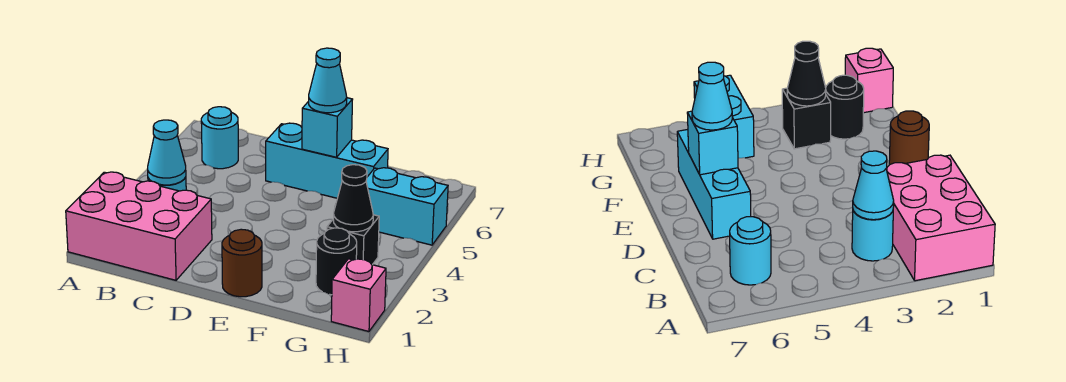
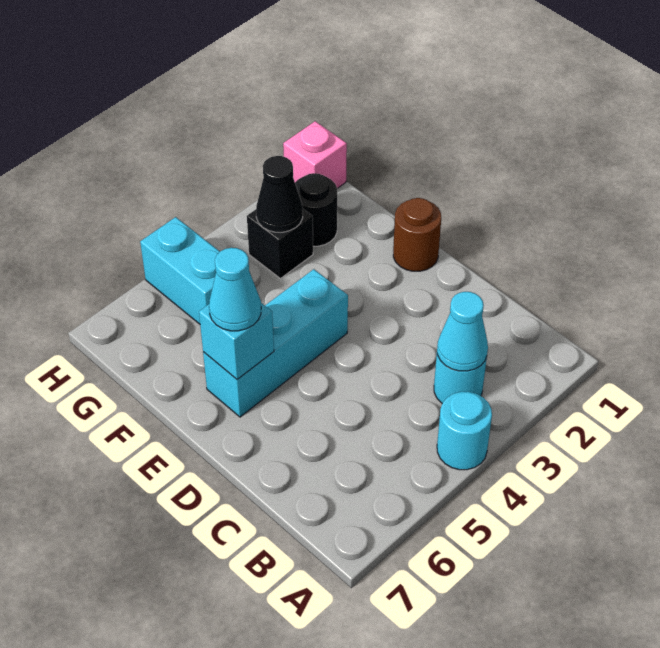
pink 2x3 brick [66,172,212,280] -> none
cyan 1x1 round brick [201,107,238,169] -> cyan 1x1 round brick moved to [437,392,492,470]
cyan 1x3 brick [266,123,388,198] -> cyan 1x3 brick turned to [203,269,348,417]

